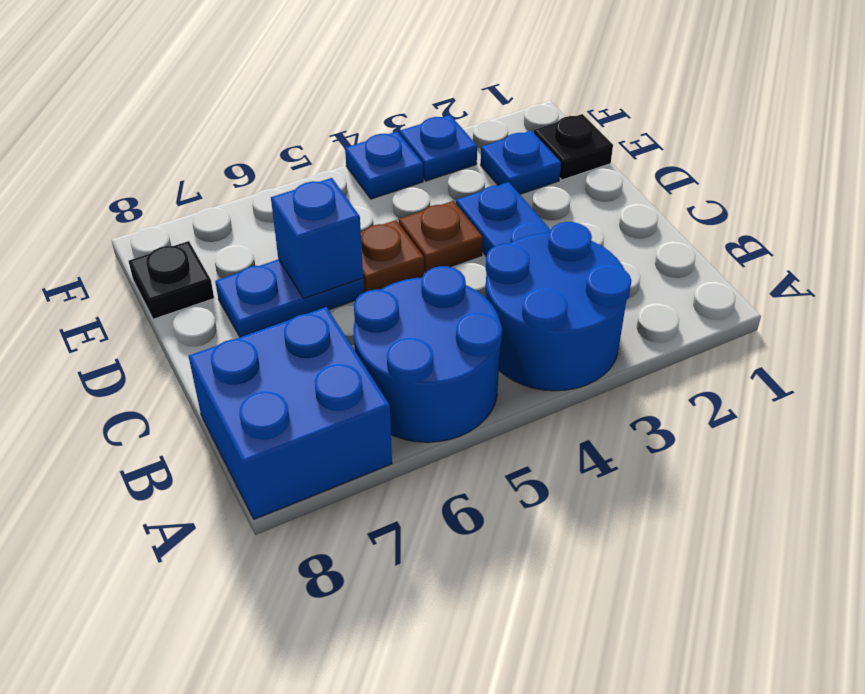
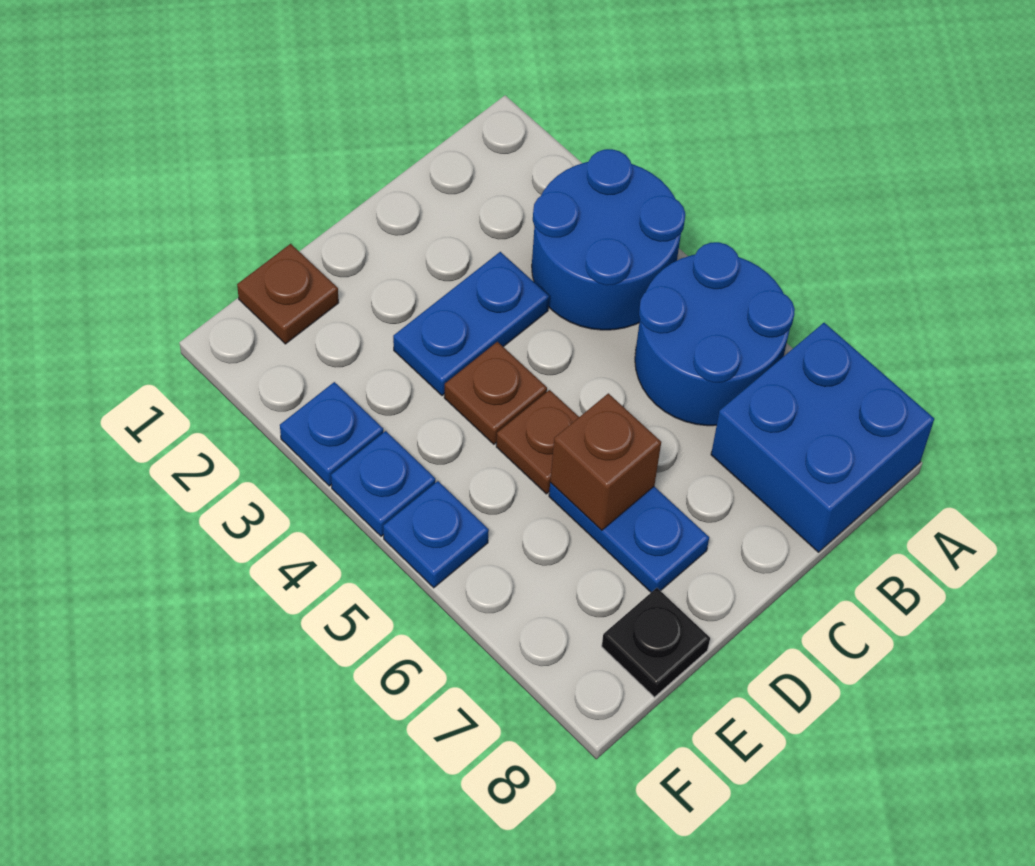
blue 1x1 brick [271,178,363,298] -> brown 1x1 brick [550,393,661,530]
black 1x1 plate [534,114,613,180] -> brown 1x1 plate [237,244,339,344]
blue 1x1 plate [481,131,561,194] -> blue 1x1 plate moved to [383,481,489,588]

